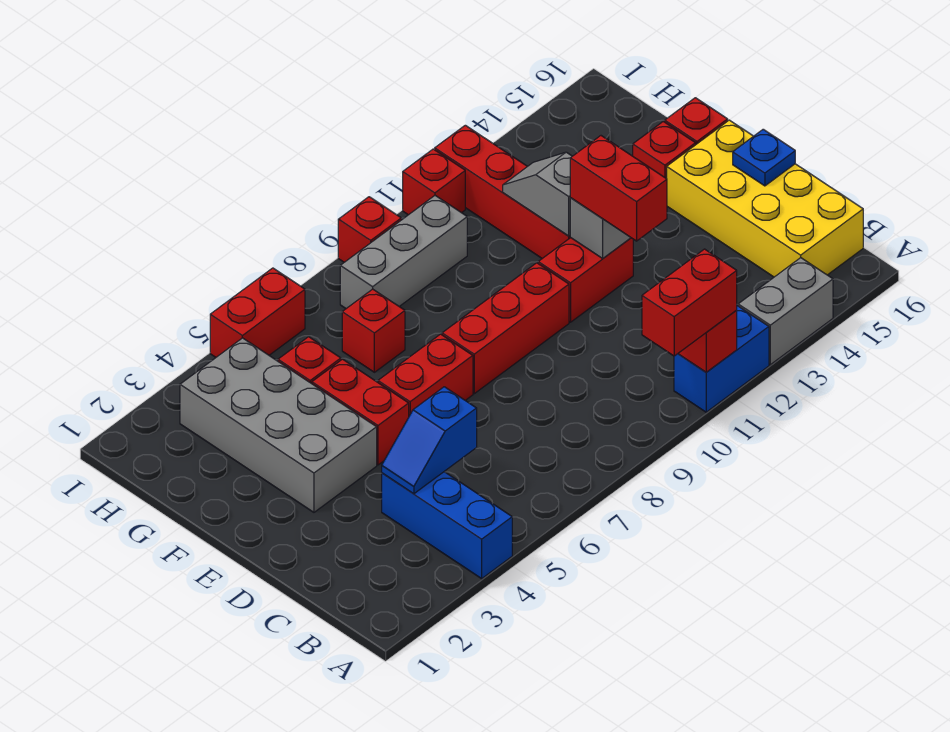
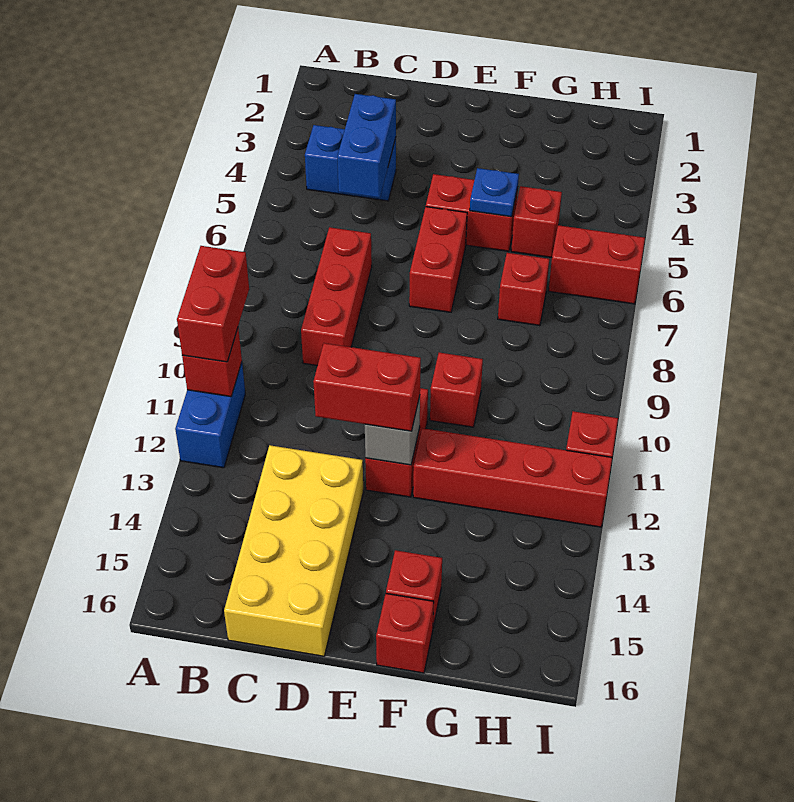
blue 1x3 brick [382,472,512,579] -> blue 1x2 brick [305,125,396,201]
grey 1x2 brick [738,258,833,365] -> none
yellow 2x4 brick [667,120,863,277] -> yellow 2x4 brick turned to [224,445,363,656]
blue 1x2 slope [382,387,477,494] -> blue 1x2 brick [337,94,396,198]
blue 1x1 plate [733,129,795,186] -> blue 1x1 plate moved to [470,168,519,217]
grey 2x4 brick [180,338,377,512] -> none
red 1x3 brick [442,263,569,394] -> red 1x3 brick moved to [301,227,372,366]
grey 1x2 slope [503,152,572,236] -> none
grey 1x3 brick [340,196,467,308] -> none
red 1x2 brick [210,268,305,357] -> red 1x2 brick turned to [549,225,645,304]
red 1x1 brick [338,197,401,262] -> red 1x1 brick moved to [430,353,483,427]

